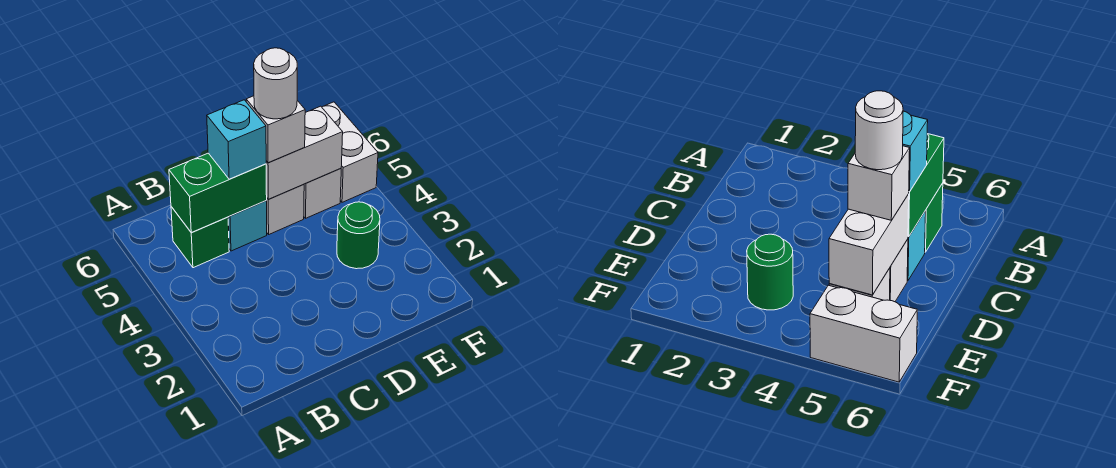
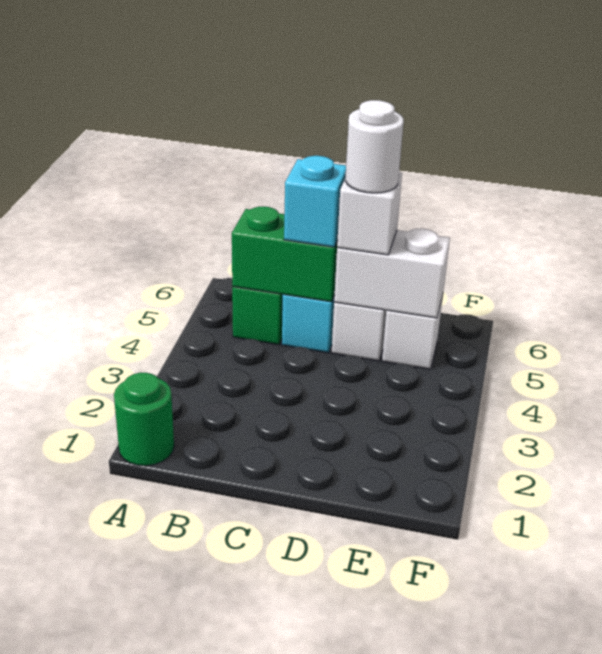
green 1x1 round brick [337,202,380,269] -> green 1x1 round brick moved to [114,373,174,466]
white 1x2 brick [322,102,378,202] -> none

